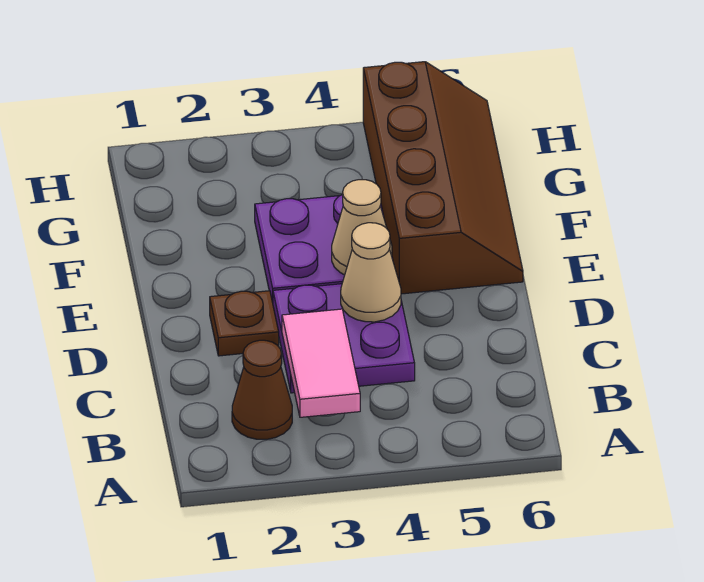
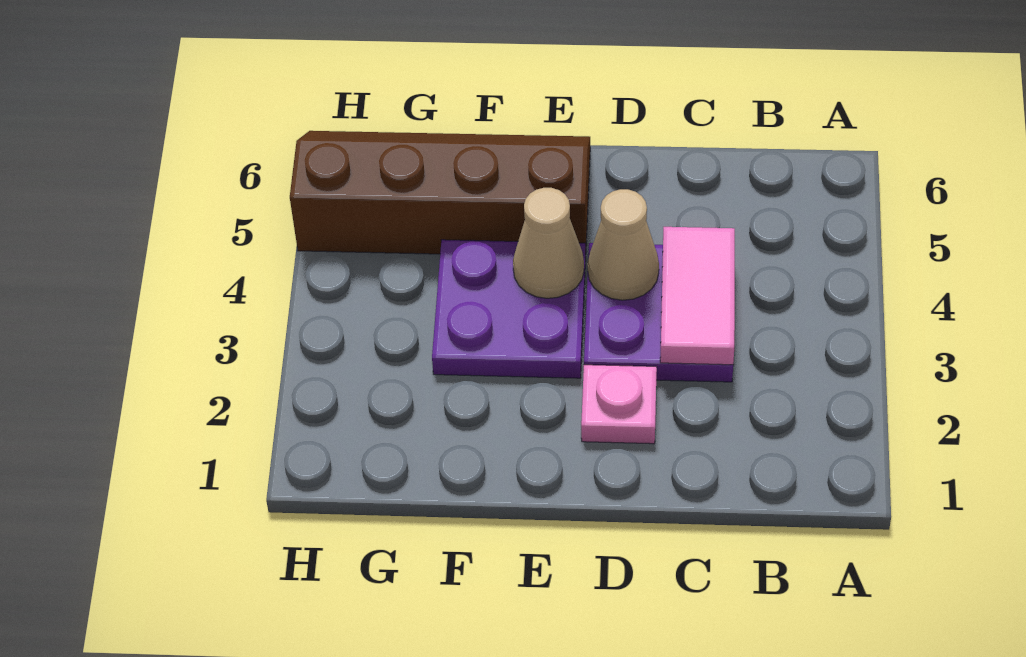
brown 1x1 cone [232,340,292,439] -> none
pink 1x2 tile [282,309,360,417] -> pink 1x2 tile turned to [660,227,735,365]
brown 1x1 plate [210,291,279,356] -> pink 1x1 plate [581,365,657,444]

